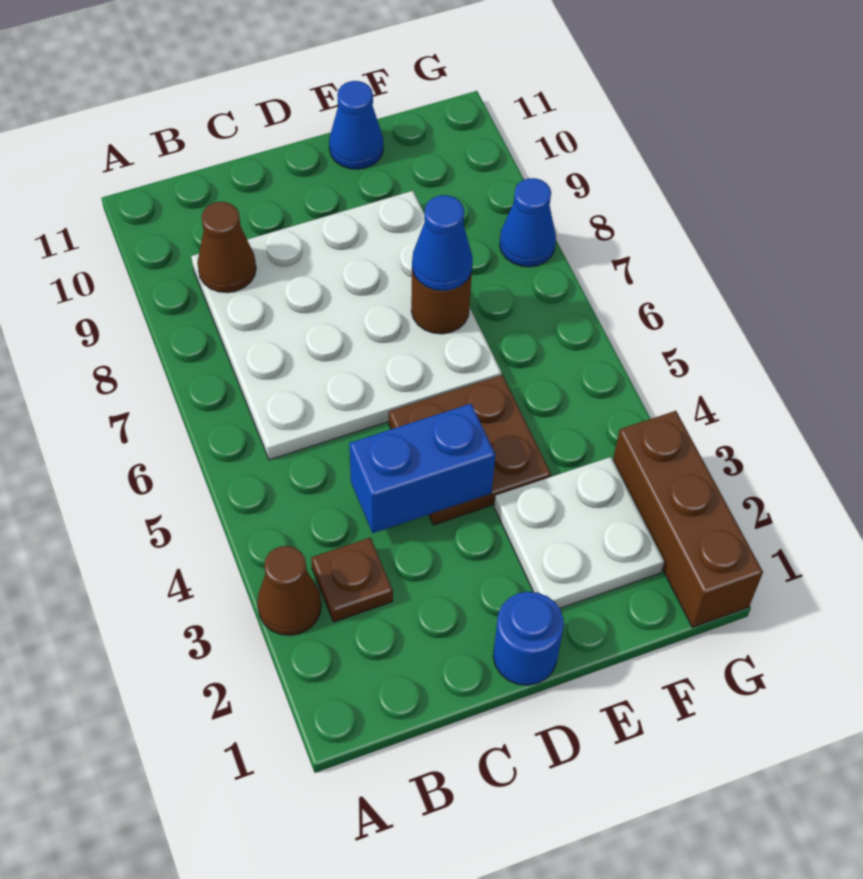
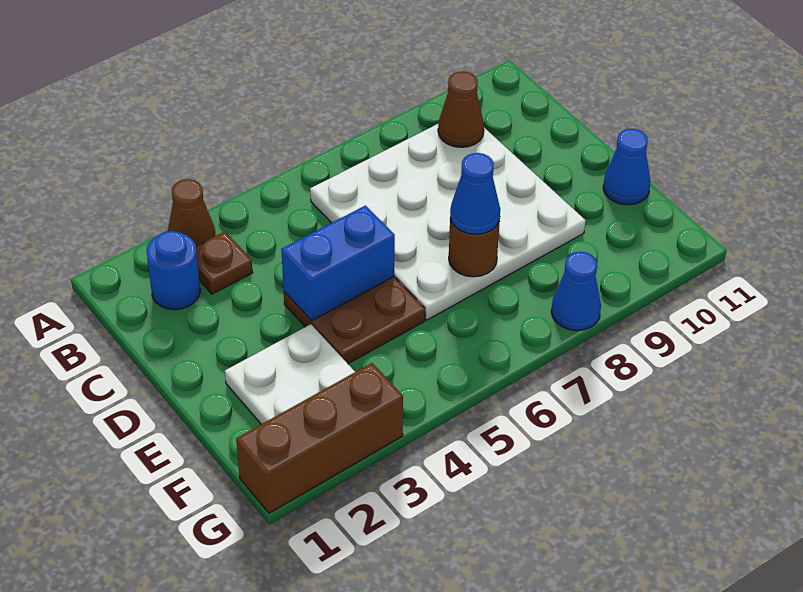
blue 1x2 brick [349,404,495,533] -> blue 1x2 brick turned to [281,206,395,321]
blue 1x1 round brick [493,592,564,685] -> blue 1x1 round brick moved to [146,231,200,310]

